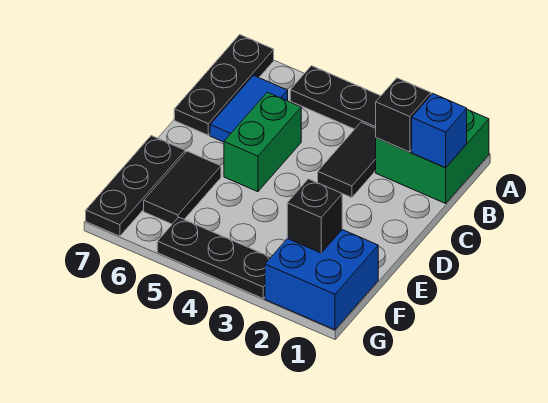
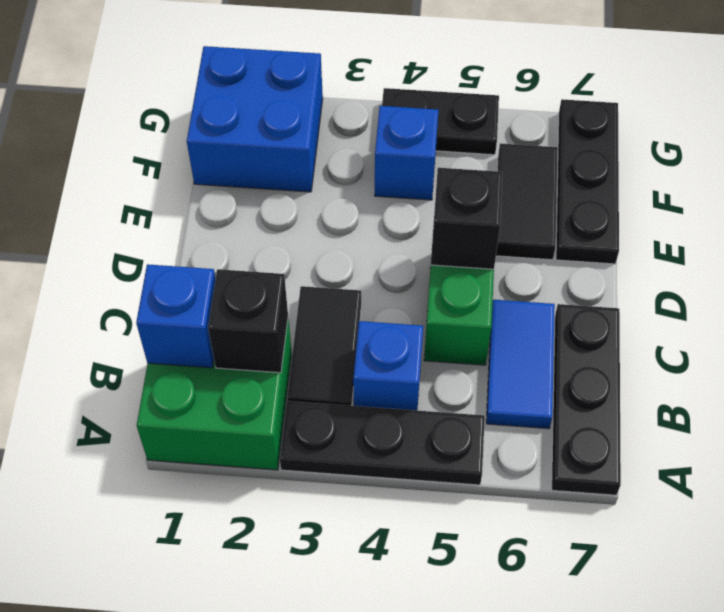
none -> blue 1x1 brick [353,321,423,410]
black 1x1 brick [287,179,342,253] -> black 1x1 brick moved to [431,168,502,269]
none -> blue 1x1 brick [375,106,438,200]
black 1x3 plate [157,217,271,298] -> black 1x2 plate [382,88,499,155]

